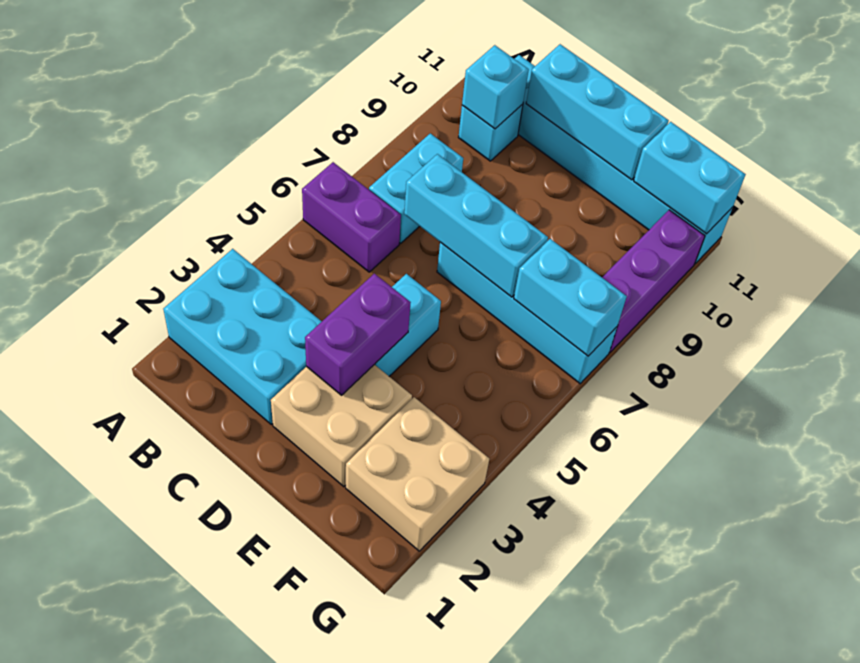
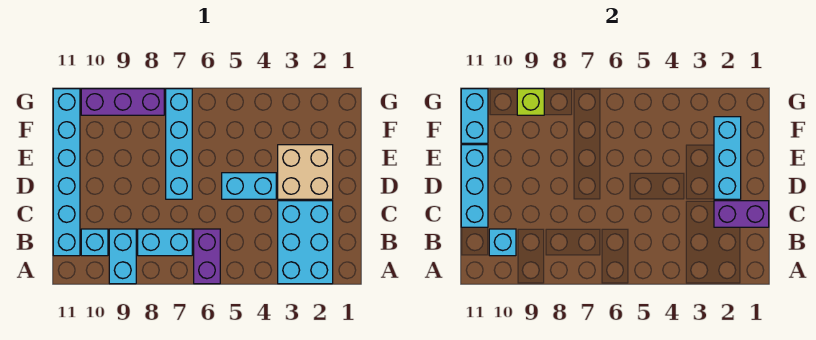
cyan 1x3 brick [404,154,548,297] -> cyan 1x3 brick moved to [714,117,741,199]
purple 1x2 brick [305,274,411,395] -> purple 1x2 brick moved to [714,201,769,227]
tan 2x2 brick [346,397,489,551] -> none
cyan 1x2 brick [514,239,627,356] -> cyan 1x2 brick moved to [109,229,136,284]
none -> lime 1x1 brick [517,89,544,115]

